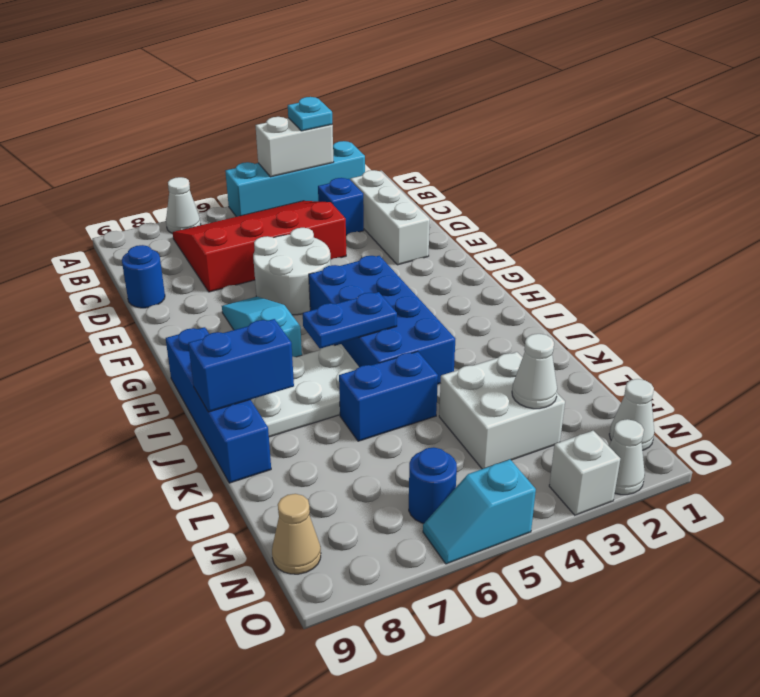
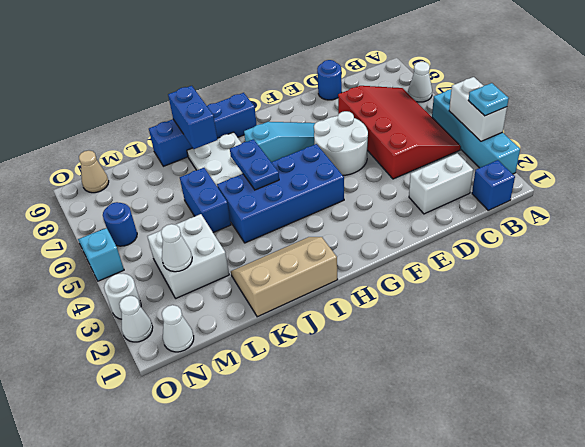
white 1x3 brick [350,170,430,265] -> white 1x2 brick [409,153,473,214]
blue 1x1 brick [318,178,364,235] -> blue 1x1 brick moved to [472,160,515,210]
none -> tan 2x3 slope [231,237,338,317]
white 1x1 brick [549,431,620,515] -> white 1x1 round brick [104,273,141,319]

